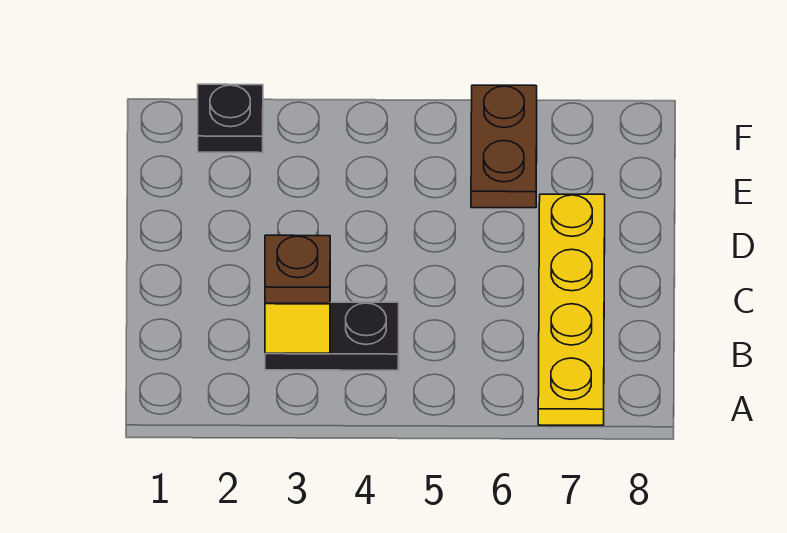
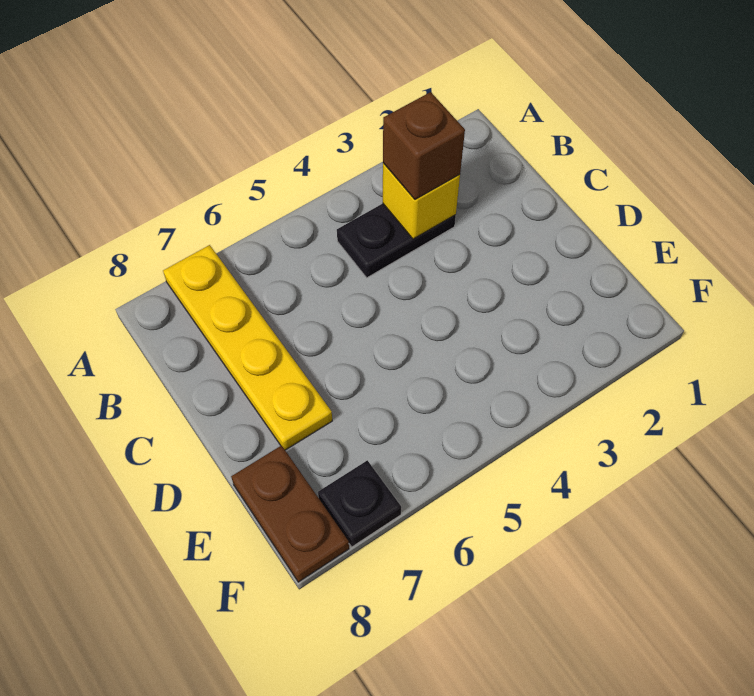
brown 1x1 plate [265,235,330,304] -> brown 1x1 brick [383,92,465,199]
brown 1x2 plate [471,85,537,208] -> brown 1x2 plate moved to [231,446,349,582]
black 1x1 plate [198,84,263,153] -> black 1x1 plate moved to [318,460,401,547]

